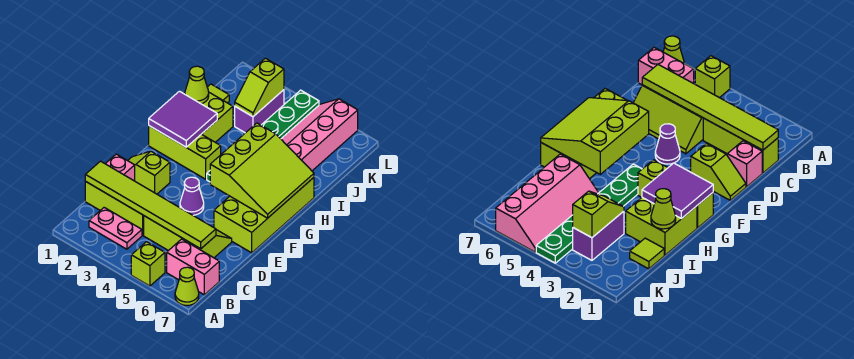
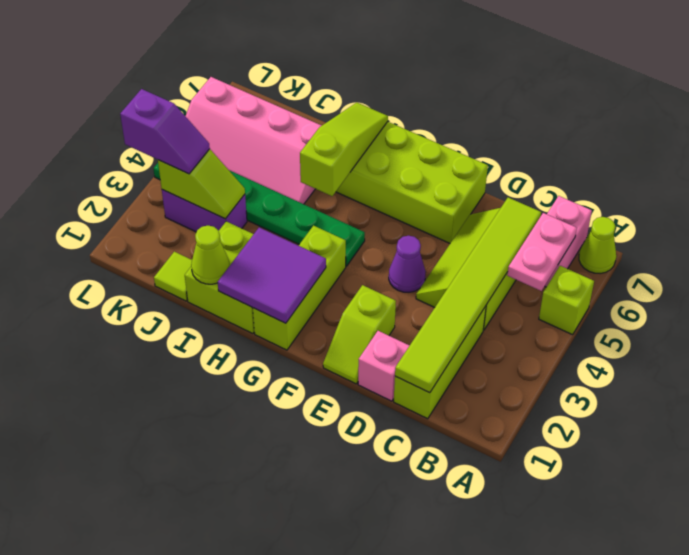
pink 1x2 plate [89,208,142,249] -> pink 1x2 plate moved to [507,213,577,291]
lime 3x3 slope [210,123,314,218] -> lime 1x3 slope [300,103,388,196]
none -> purple 1x2 slope [120,89,210,174]

